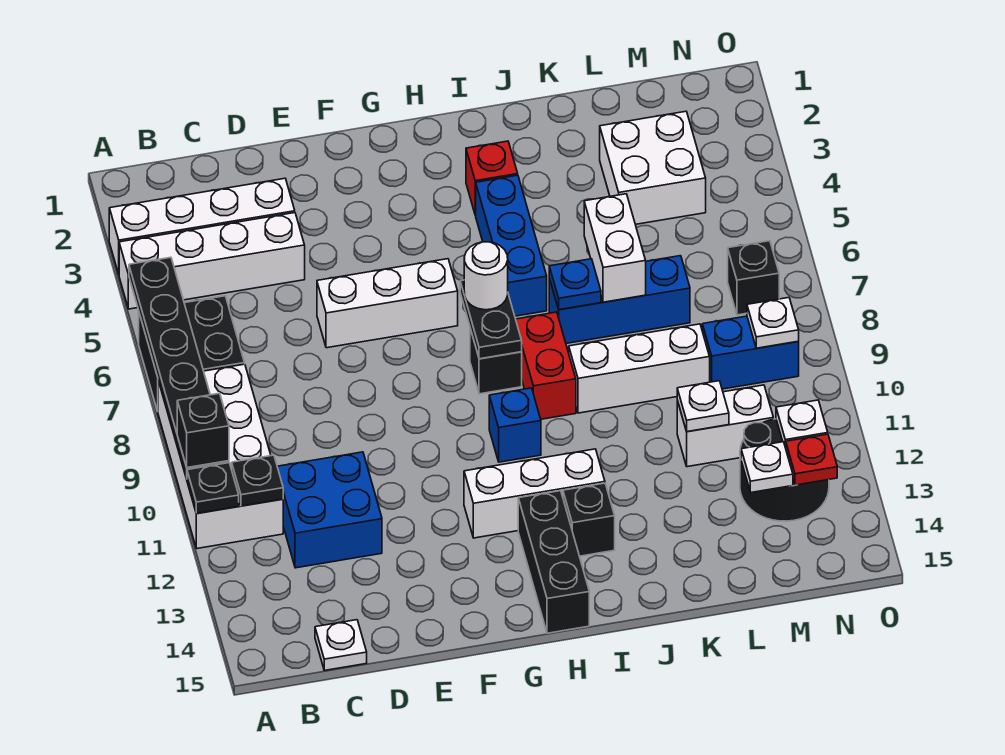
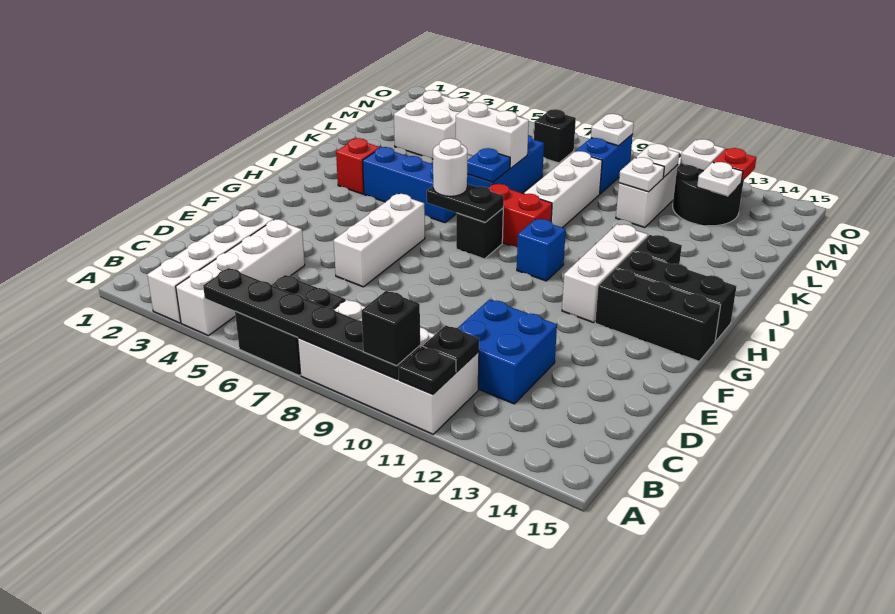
white 1x1 plate [315,620,367,670] -> white 1x1 plate moved to [636,144,679,177]
none -> black 1x3 brick [595,269,721,361]

